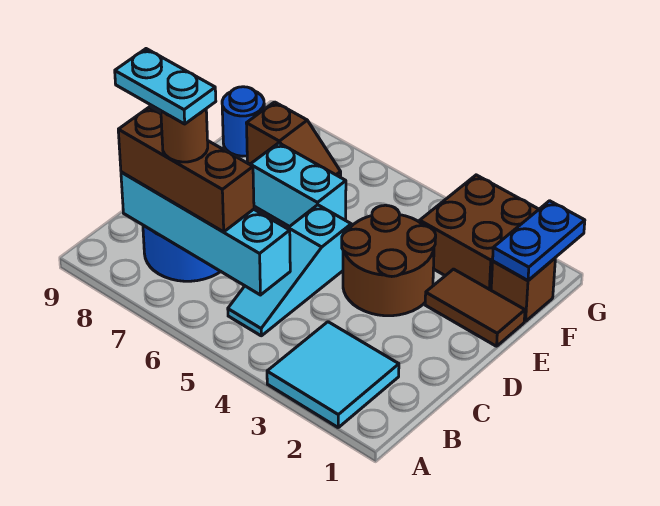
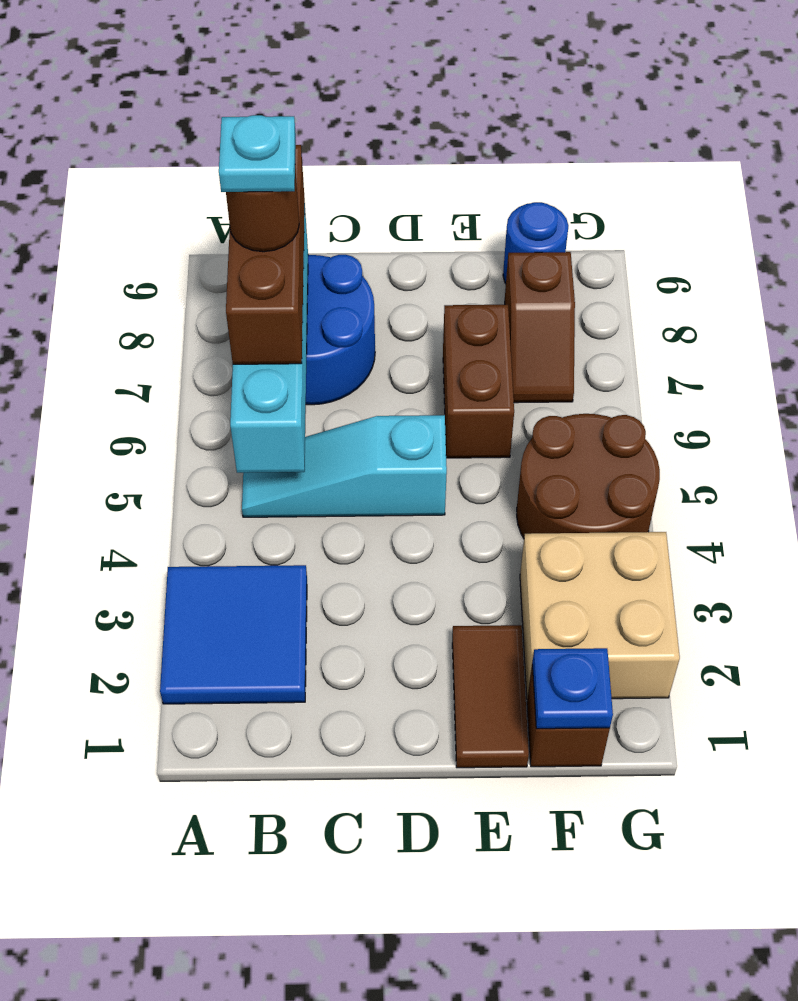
cyan 2x2 tile [267,322,399,427] -> blue 2x2 tile [160,565,307,704]
cyan 1x2 plate [115,49,216,124] -> cyan 1x1 plate [219,115,296,192]
brown 2x2 round brick [342,205,436,316] -> brown 2x2 round brick moved to [517,414,660,538]
cyan 1x2 brick [250,143,346,227] -> brown 1x2 brick [443,305,514,458]
blue 1x2 plate [493,201,585,281] -> blue 1x1 plate [532,648,613,729]
brown 2x2 brick [420,175,539,290] -> tan 2x2 brick [520,532,680,699]

